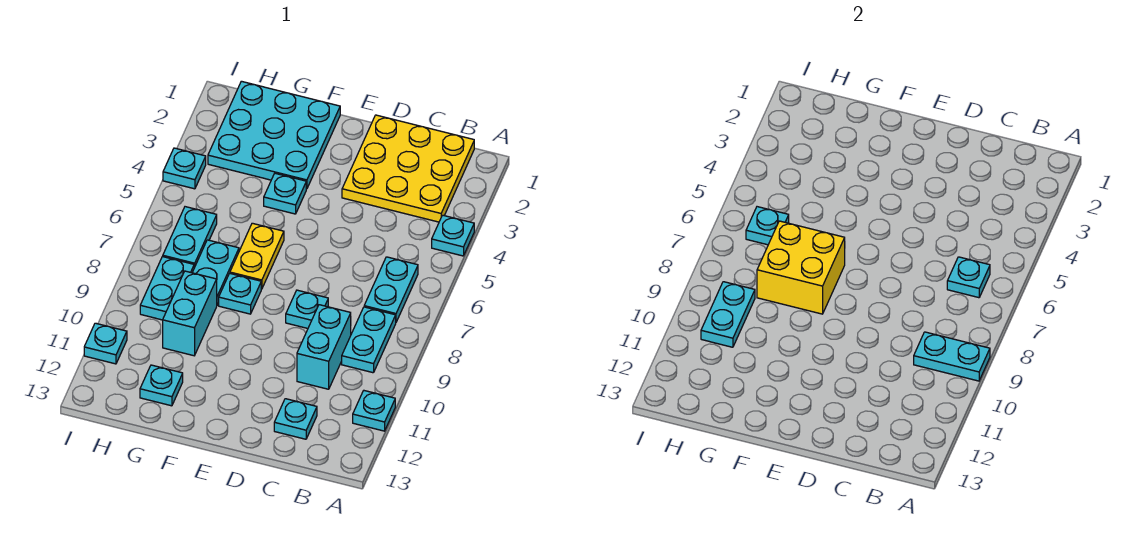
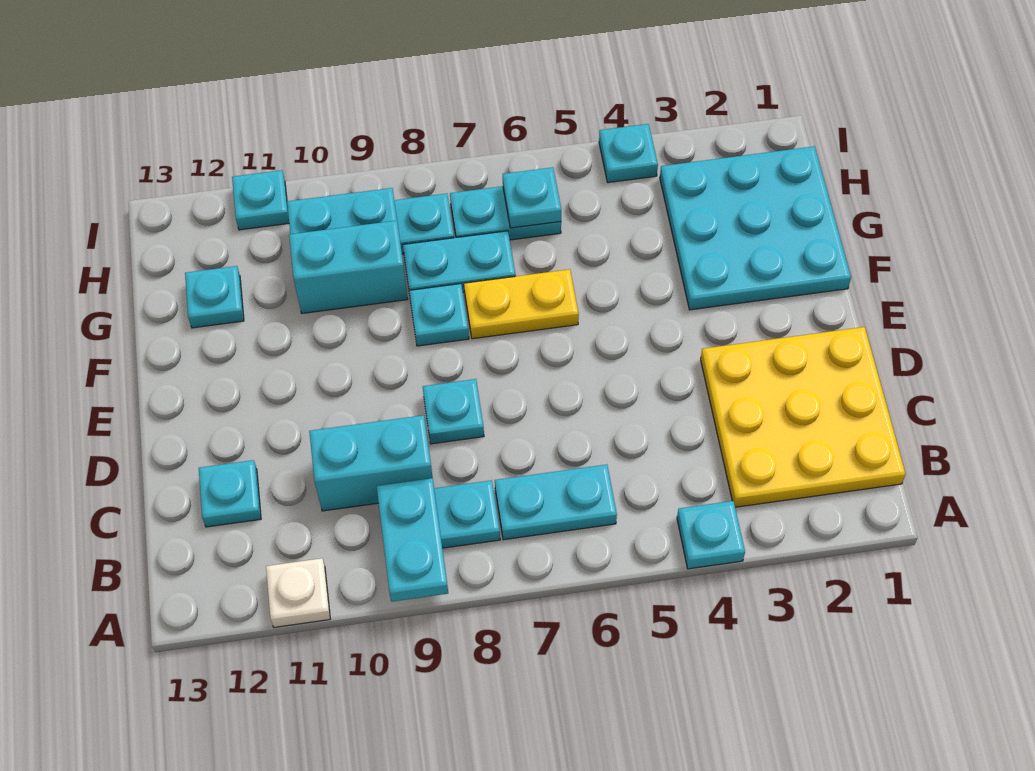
cyan 1x1 plate [353,391,395,431] -> white 1x1 plate [266,558,330,627]
cyan 1x1 plate [947,257,990,298] -> none
cyan 1x1 plate [264,173,306,214] -> none
yellow 2x2 brick [757,221,845,314] -> none

